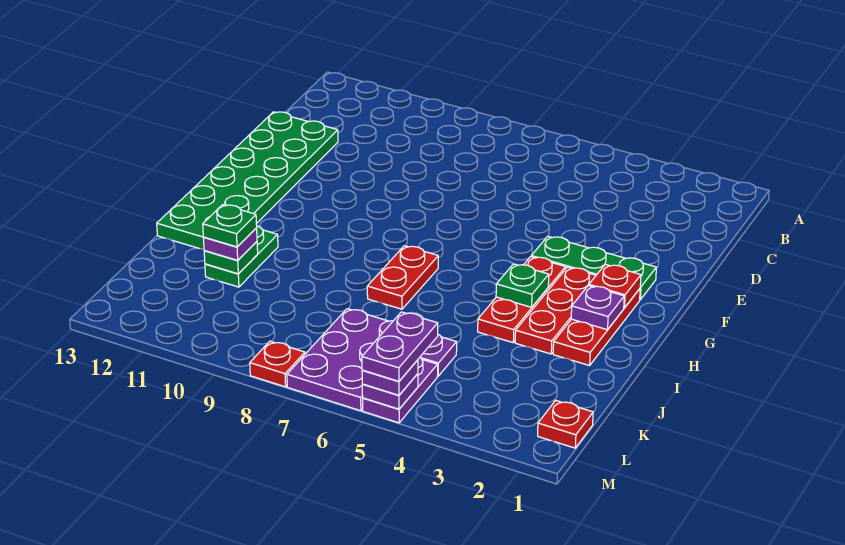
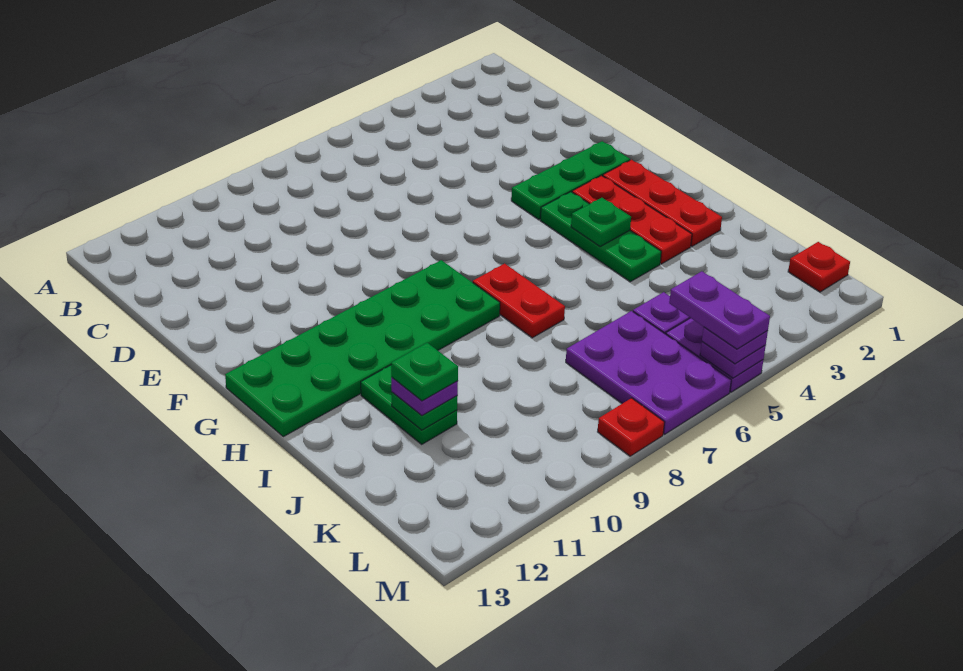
green 2x6 plate [157,112,338,249] -> green 2x6 plate turned to [225,260,500,437]
red 1x1 plate [589,264,641,308] -> none
red 1x3 plate [478,257,566,343] -> green 1x3 plate [540,192,661,282]
purple 1x1 plate [571,286,624,330] -> none

